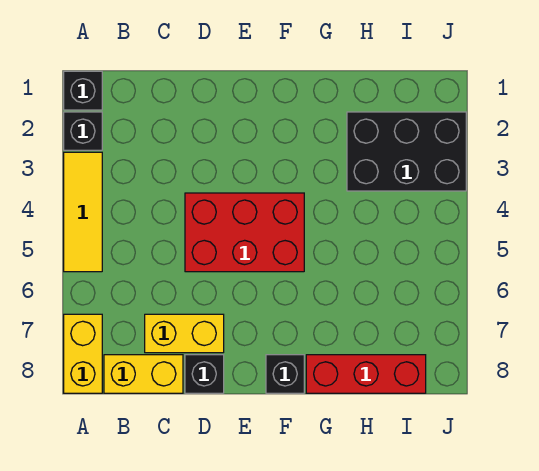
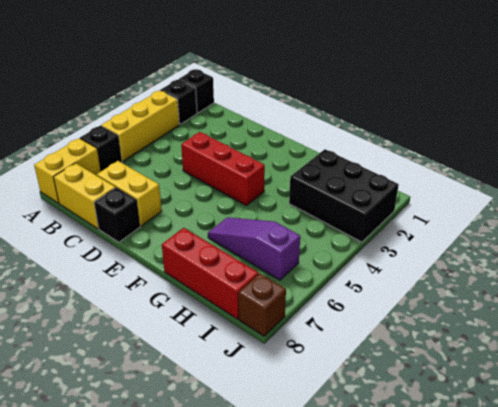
yellow 1x3 tile [64,152,102,272] -> yellow 1x3 brick [101,90,179,161]
red 2x3 brick [185,193,304,272] -> red 1x3 brick [181,132,265,205]
black 1x1 brick [266,355,304,393] -> black 1x1 brick moved to [80,126,122,171]
none -> purple 1x3 slope [208,217,300,280]
none -> brown 1x1 brick [238,273,286,336]

